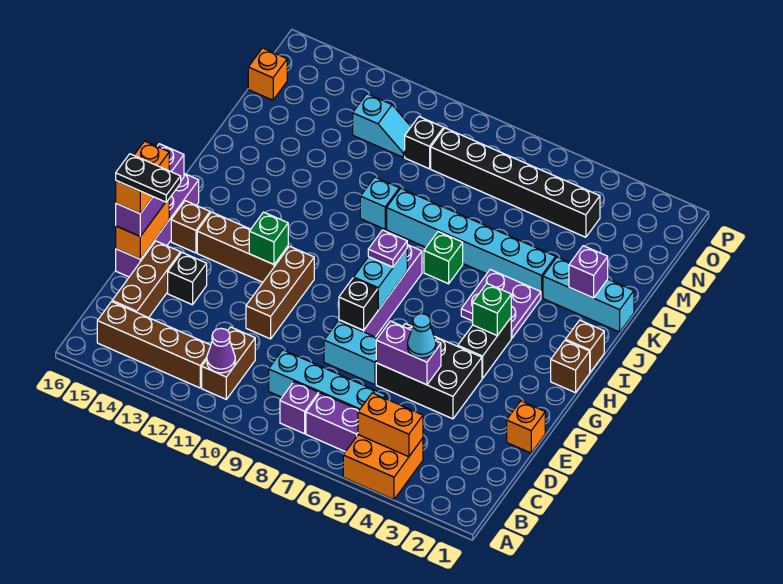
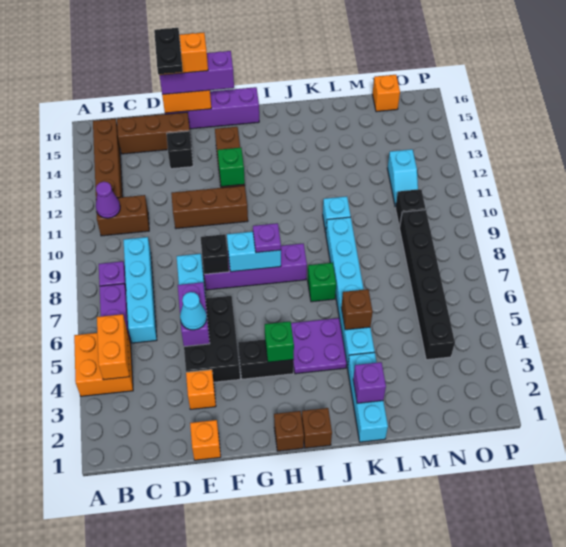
none -> orange 1x1 brick [186,370,216,409]
brown 1x1 brick [171,201,210,253] -> brown 1x1 brick moved to [341,289,373,330]

